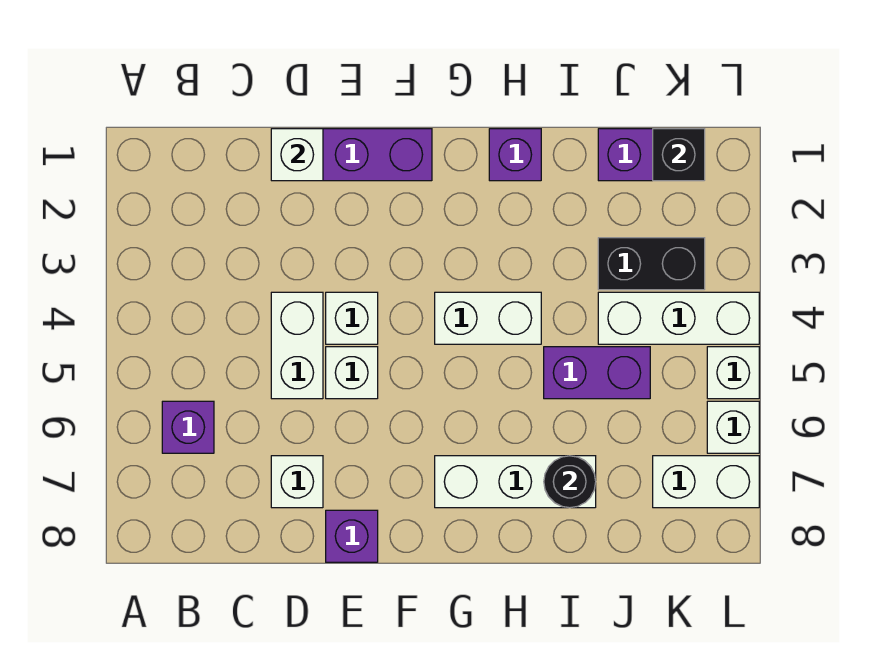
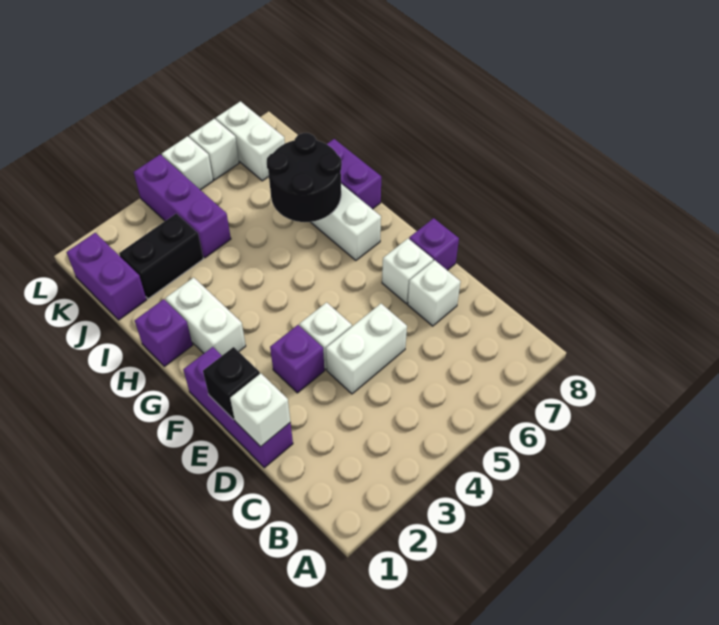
purple 1x1 brick [162,401,214,453] -> purple 1x1 brick moved to [270,325,324,393]
white 1x1 brick [326,347,378,399] -> white 1x1 brick moved to [382,239,433,304]
white 1x2 brick [435,292,541,344] -> white 1x2 brick moved to [165,277,246,355]
purple 1x2 brick [544,347,650,399] -> purple 1x2 brick moved to [327,139,381,209]
black 1x1 round brick [544,456,596,508] -> black 2x2 round brick [267,133,342,222]
black 1x2 brick [598,238,705,290] -> black 1x2 brick turned to [119,213,203,299]
white 1x3 brick [598,292,759,344] -> purple 1x3 brick [134,155,231,258]
black 1x1 brick [653,129,705,181] -> black 1x1 brick moved to [203,347,260,420]

